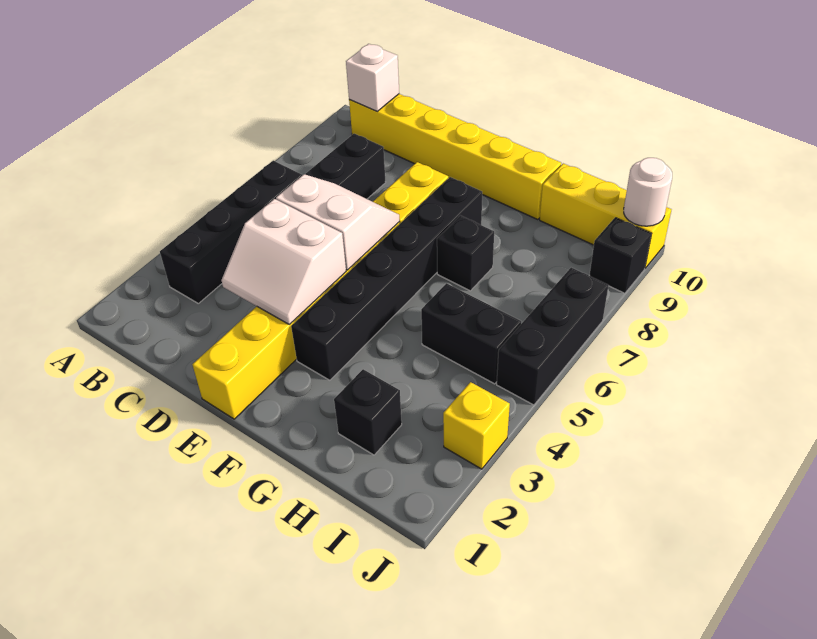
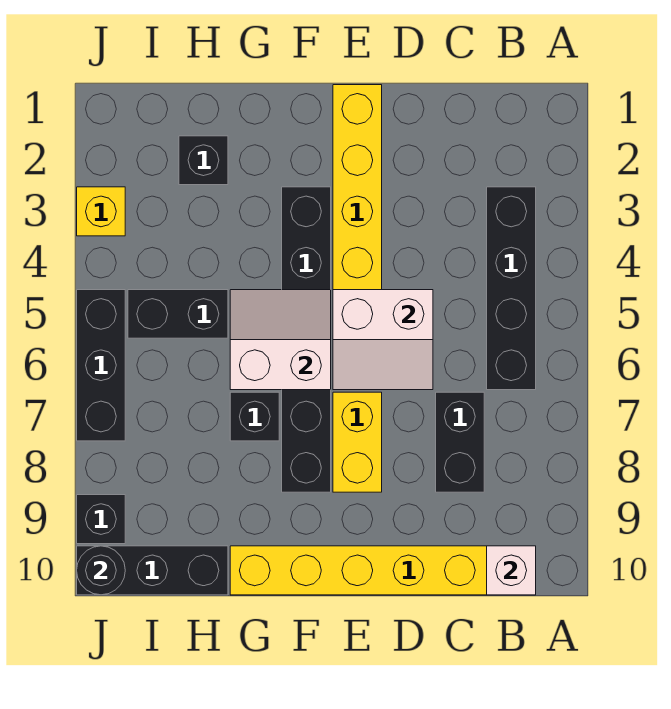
white 2x2 slope [222,199,346,325] -> white 2x2 slope moved to [230,290,331,390]
yellow 1x3 brick [540,164,672,268] -> black 1x3 brick [77,546,228,595]
white 1x1 round brick [624,158,672,226] -> black 1x1 round brick [77,546,125,595]

